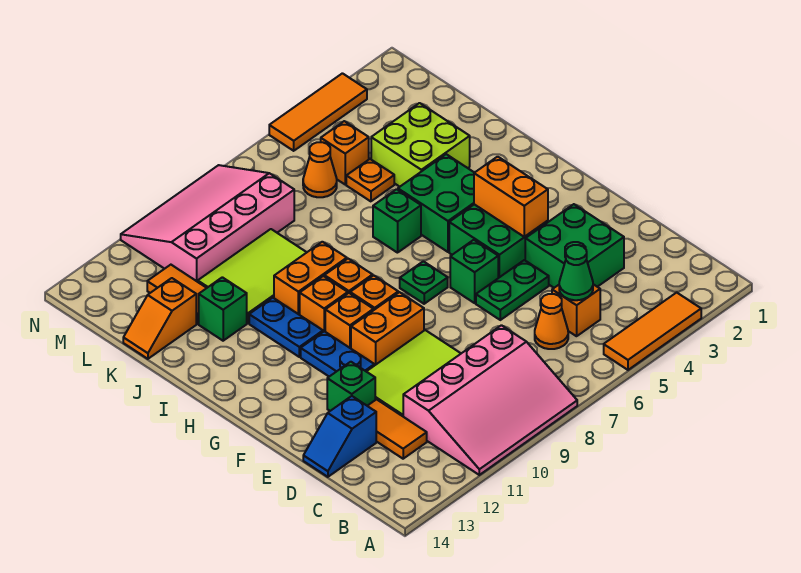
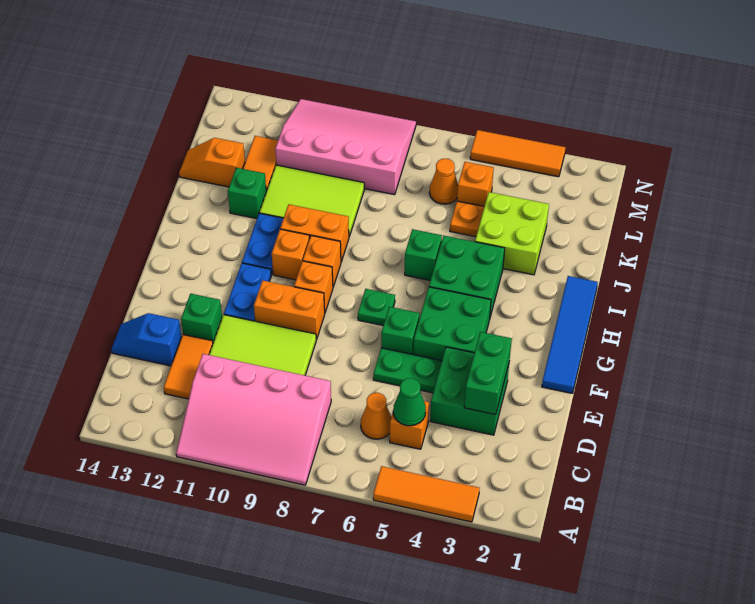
none -> green 1x2 brick [464,332,512,415]
none -> blue 1x4 tile [542,276,598,393]
orange 1x2 brick [474,157,548,237] -> none
orange 1x1 brick [325,293,373,348] -> none

